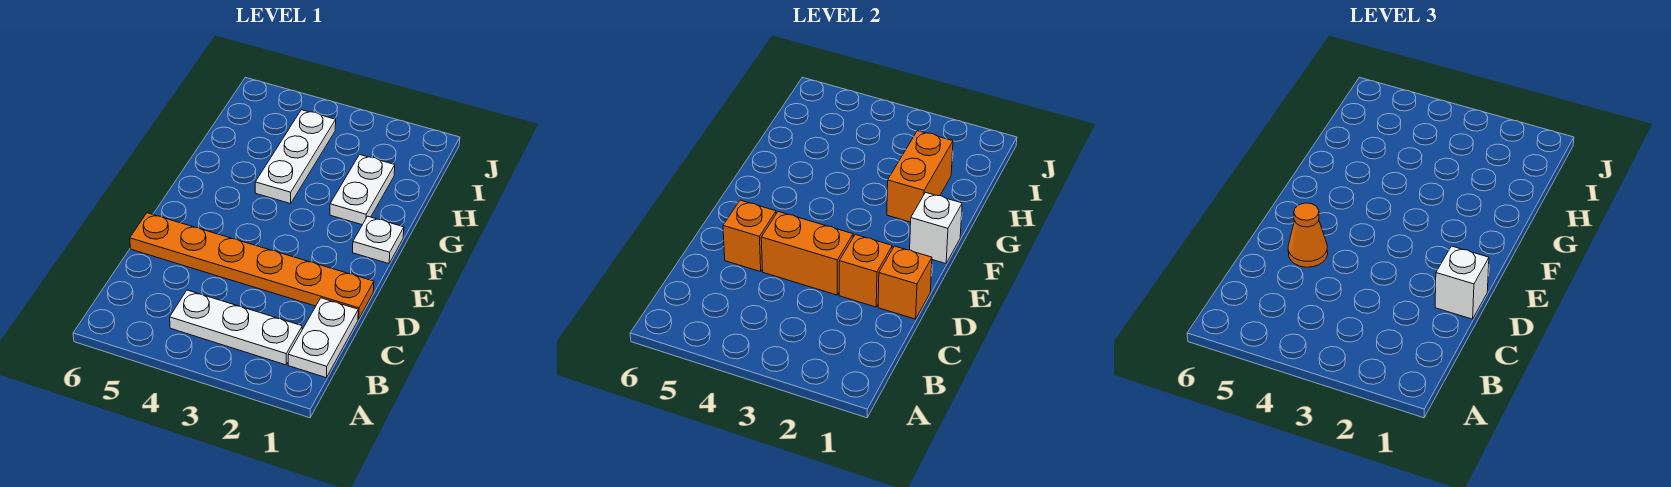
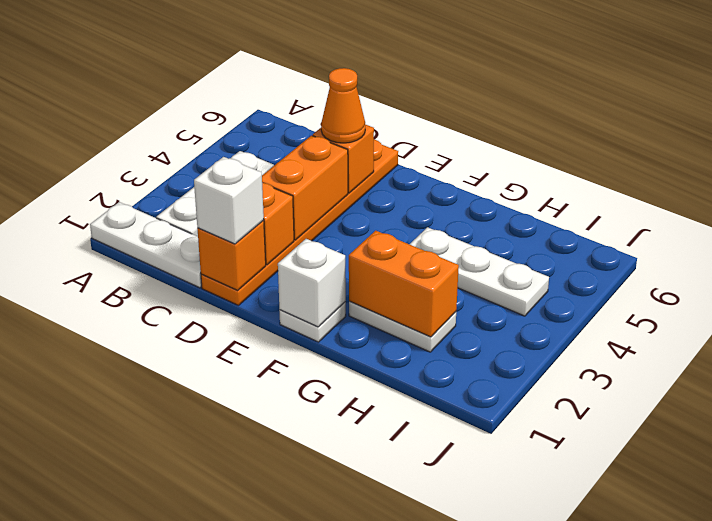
white 1x2 plate [288,298,358,378] -> white 1x3 plate [90,202,202,288]

